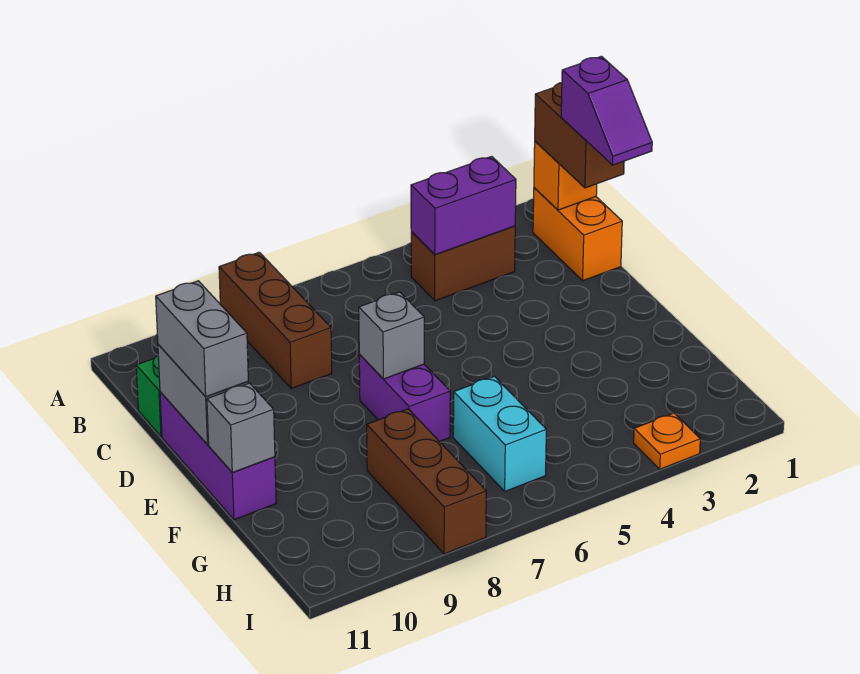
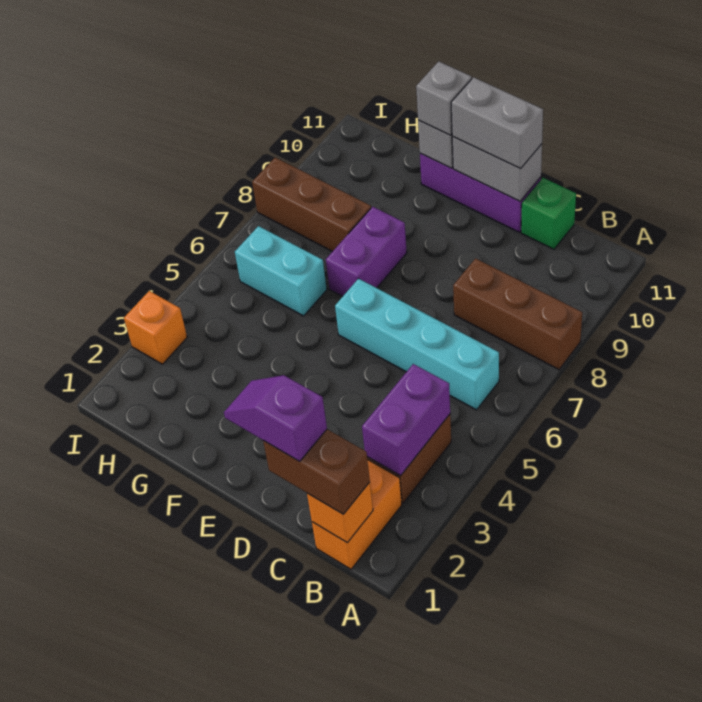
orange 1x2 brick [533,188,622,281] -> orange 1x2 brick turned to [312,459,402,569]
none -> cyan 1x4 brick [335,278,499,410]
purple 1x2 brick [359,355,450,442] -> purple 1x2 brick turned to [326,207,407,296]
grey 1x1 brick [359,292,424,379] -> grey 1x1 brick moved to [416,61,472,135]
orange 1x1 plate [634,413,700,469] -> orange 1x1 brick [124,291,187,364]

